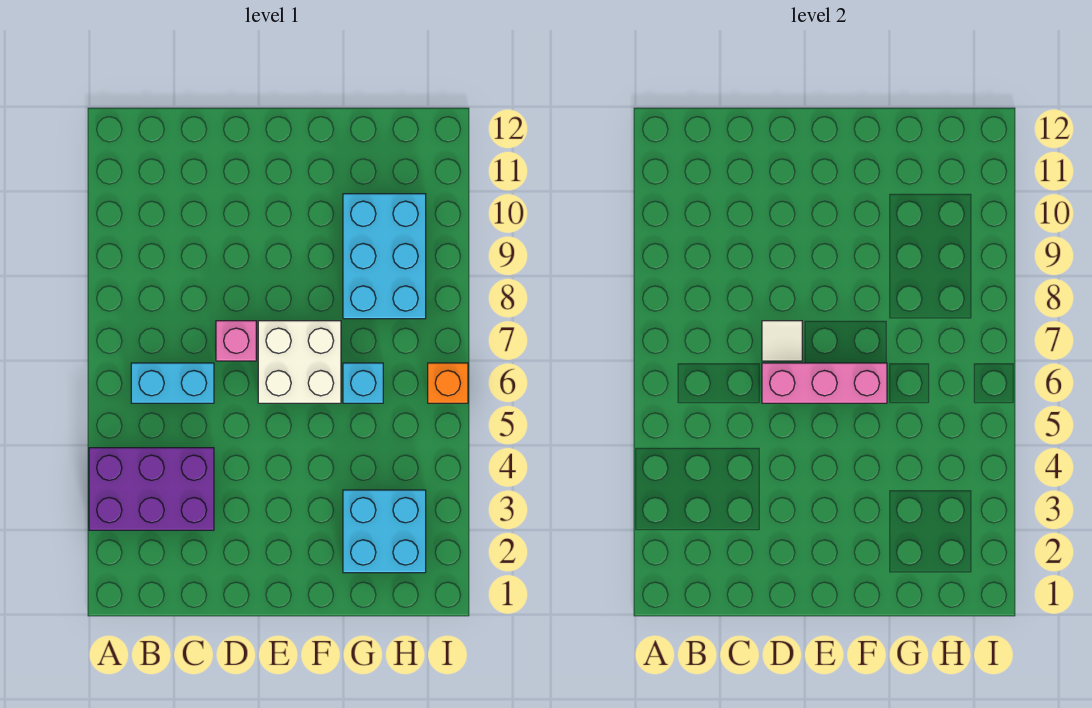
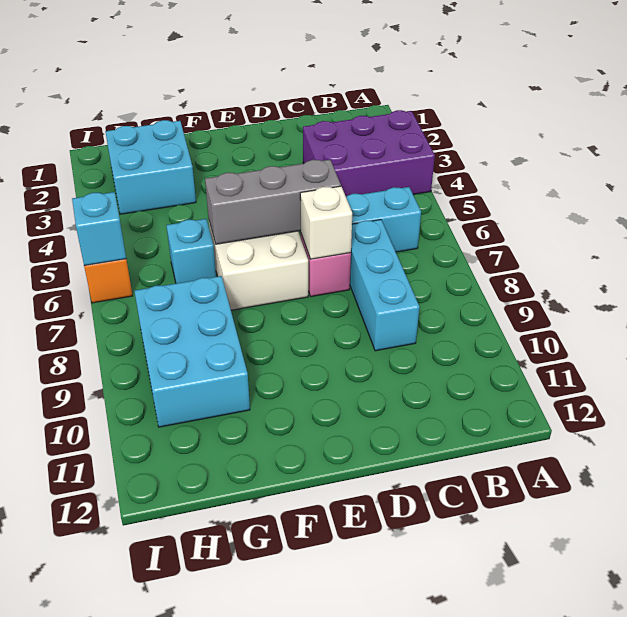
none -> cyan 1x3 brick [350,220,419,351]
pink 1x3 brick [762,363,887,403] -> grey 1x3 brick [205,160,341,244]
white 1x1 tile [762,321,802,361] -> white 1x1 brick [300,186,352,259]
none -> cyan 1x1 brick [72,192,126,266]

